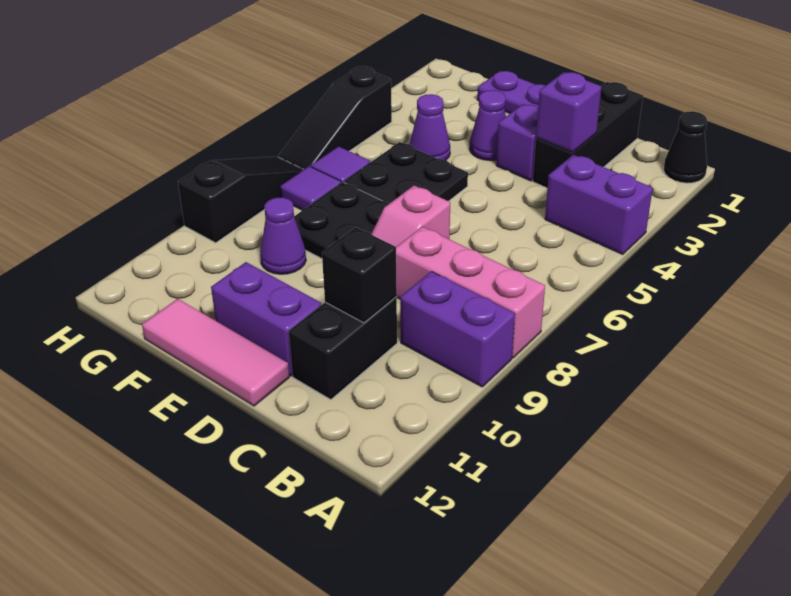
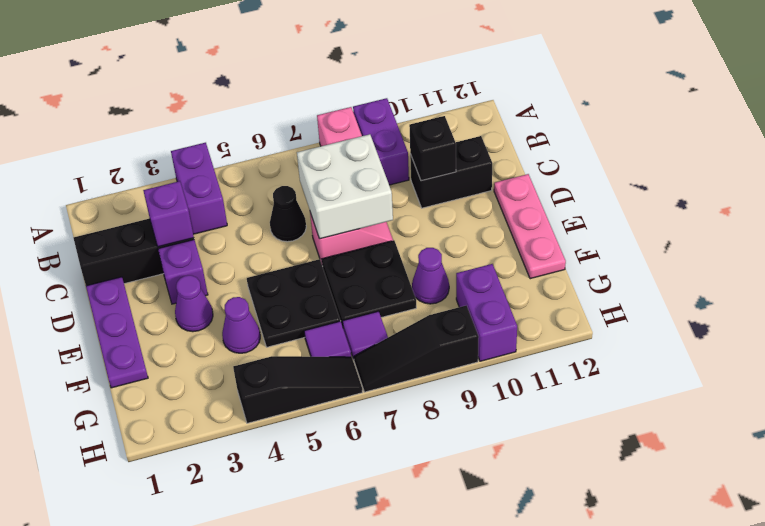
black 1x1 cone [664,111,707,183] -> black 1x1 cone moved to [270,186,306,242]
none -> white 2x2 brick [297,134,393,239]
purple 1x2 brick [211,262,321,376] -> purple 1x2 brick moved to [456,264,517,361]
pink 1x3 tile [142,299,289,406] -> pink 1x3 plate [494,174,566,279]

